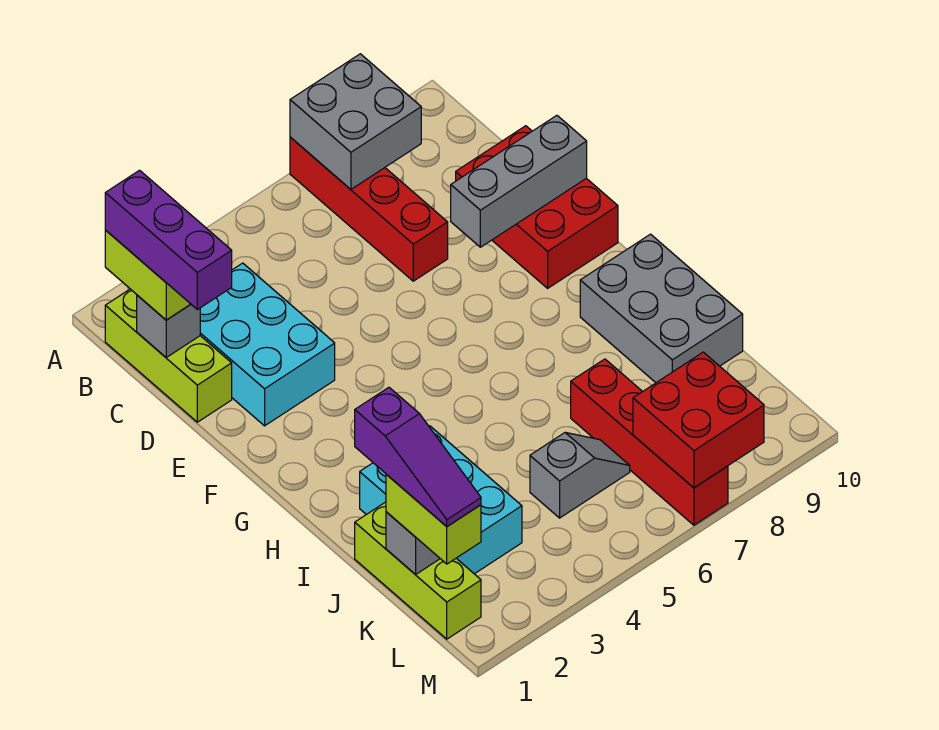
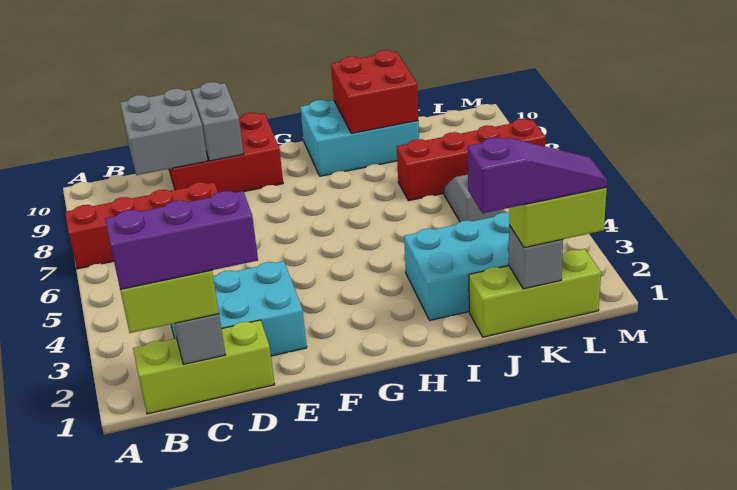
grey 2x2 brick [290,54,421,189] -> grey 2x2 brick moved to [120,89,207,175]
grey 1x3 brick [451,115,587,247] -> grey 1x2 brick [192,82,244,161]
grey 2x3 brick [580,234,743,383] -> cyan 2x3 brick [300,100,419,176]
red 2x2 brick [633,352,764,488] -> red 2x2 brick moved to [331,50,418,133]

